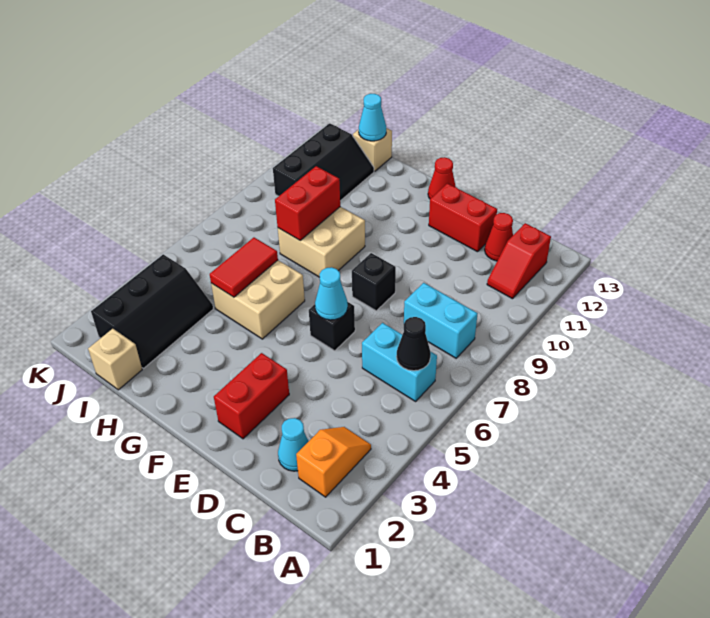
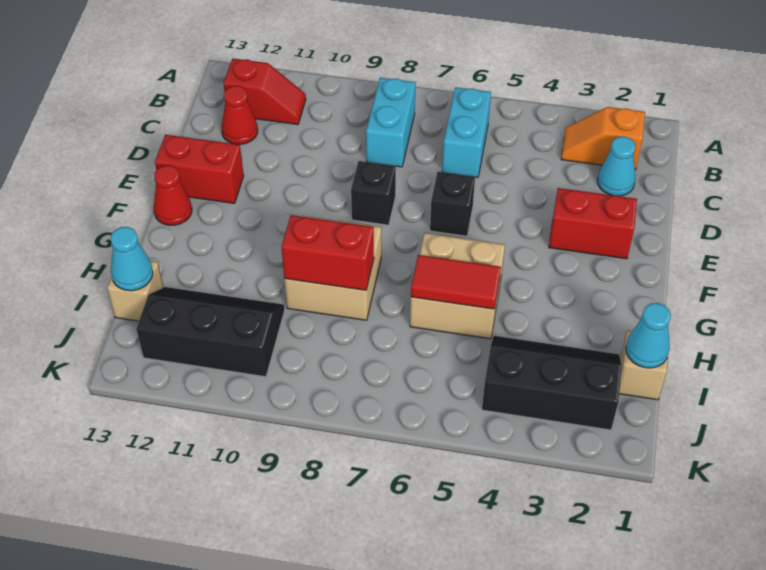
black 1x1 cone [396,317,431,371] -> none
red 1x2 brick [429,184,497,252] -> red 1x2 brick turned to [155,135,244,203]
cyan 1x1 cone [315,267,348,320] -> cyan 1x1 cone moved to [626,303,671,368]

